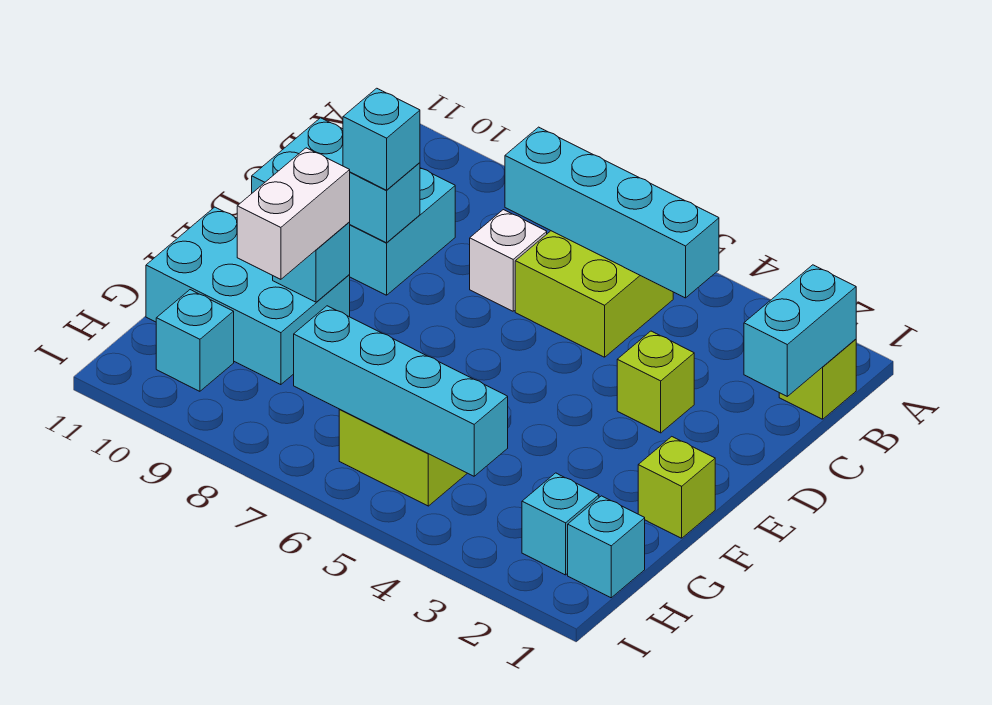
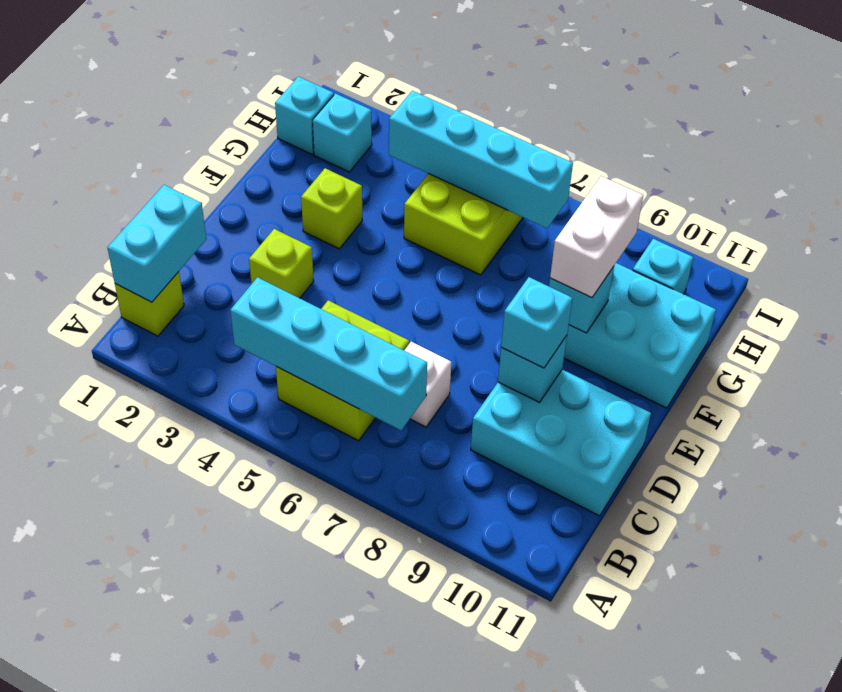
lime 1x1 brick [638,437,715,538] -> lime 1x1 brick moved to [301,168,362,249]

